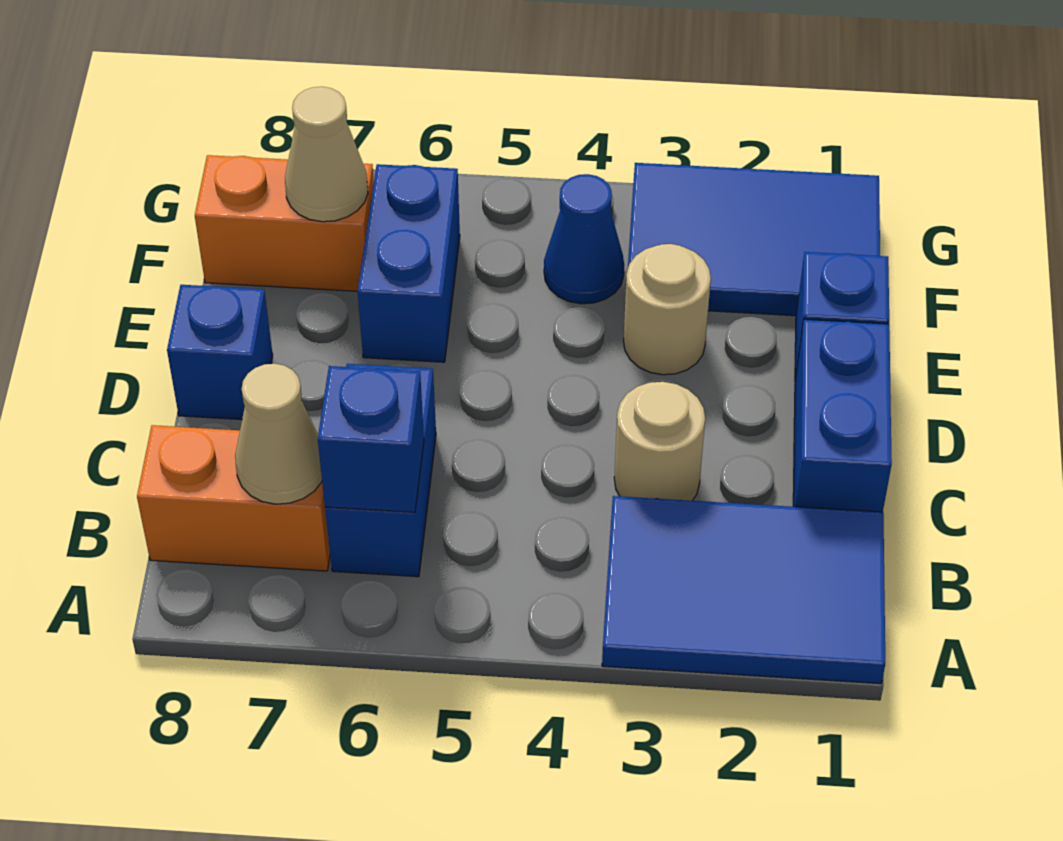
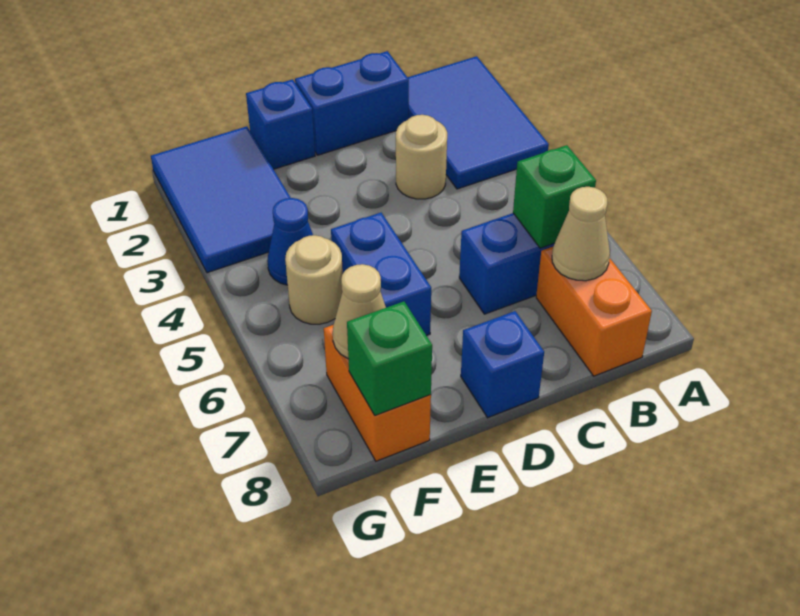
blue 1x1 brick [318,366,424,513] -> green 1x1 brick [513,145,596,248]
tan 1x1 round brick [624,244,711,375] -> tan 1x1 round brick moved to [285,235,343,324]
blue 1x2 brick [358,164,460,362] -> blue 1x2 brick turned to [331,213,431,336]
none -> green 1x1 brick [347,302,432,415]

